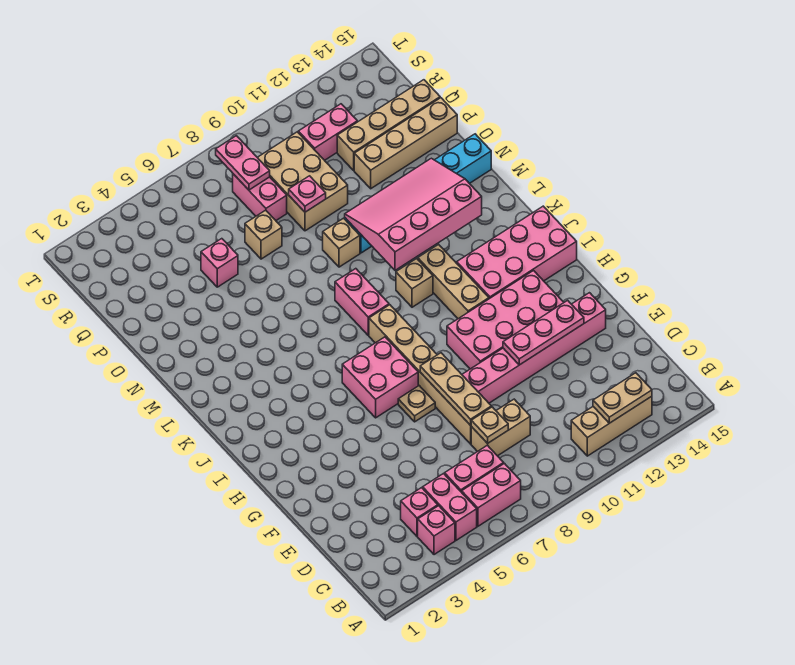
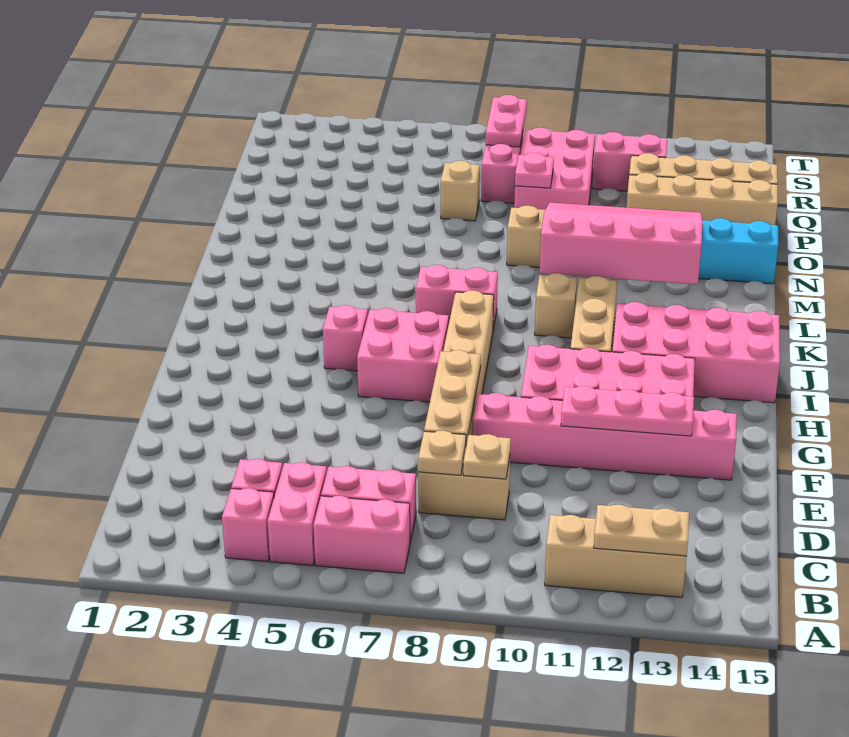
tan 1x1 plate [398,386,435,422] -> tan 1x1 plate moved to [463,434,511,479]
pink 1x2 brick [335,269,389,335] -> pink 1x2 brick turned to [416,265,498,330]
pink 1x1 brick [201,239,238,287] -> pink 1x1 brick moved to [323,305,368,371]
tan 2x3 brick [257,132,348,231] -> pink 2x3 brick [514,128,595,210]

